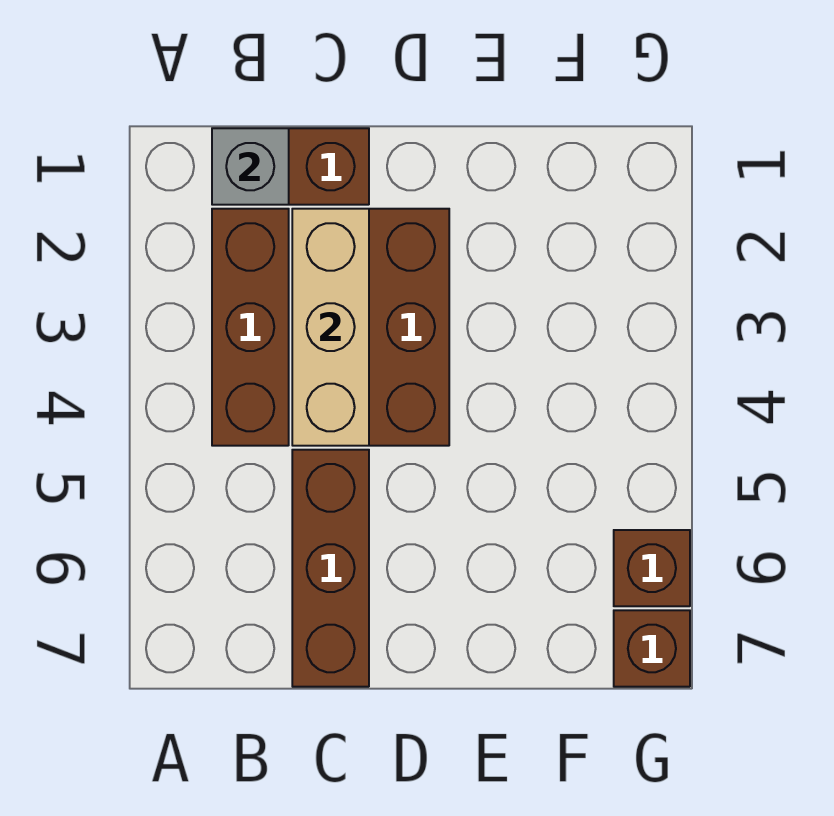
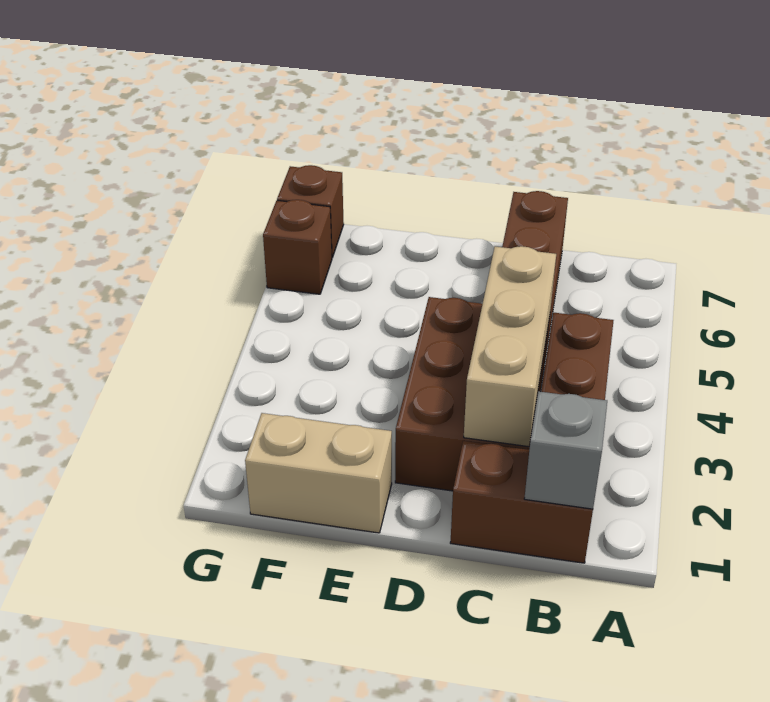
none -> tan 1x2 brick [245,413,392,533]

